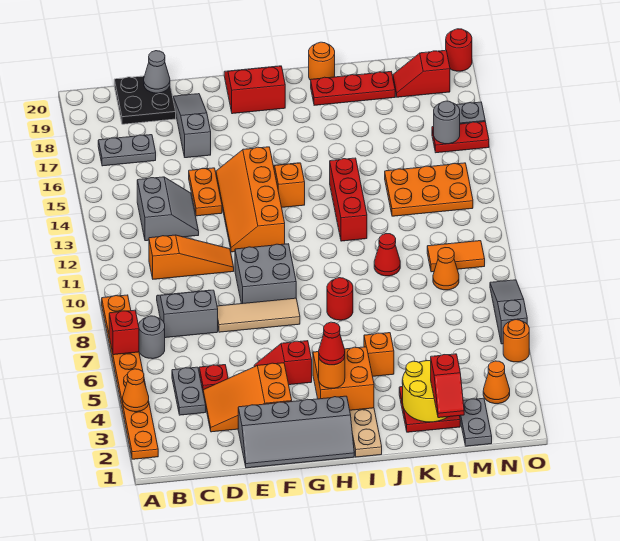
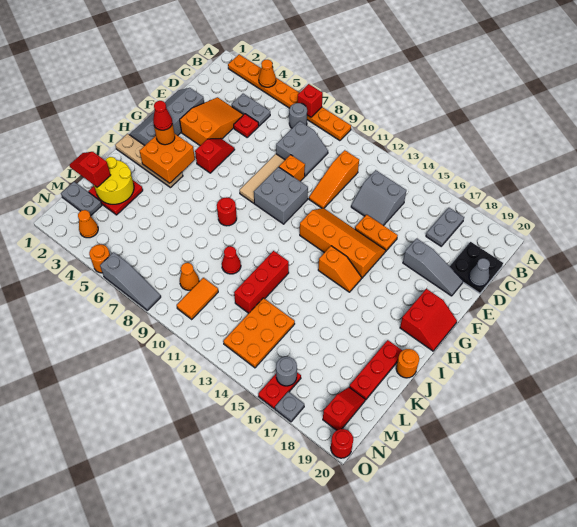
orange 1x1 brick [364,333,394,376] -> orange 1x1 brick moved to [279,155,305,181]
red 1x3 brick [330,158,367,241] -> red 1x3 brick turned to [234,251,289,313]

